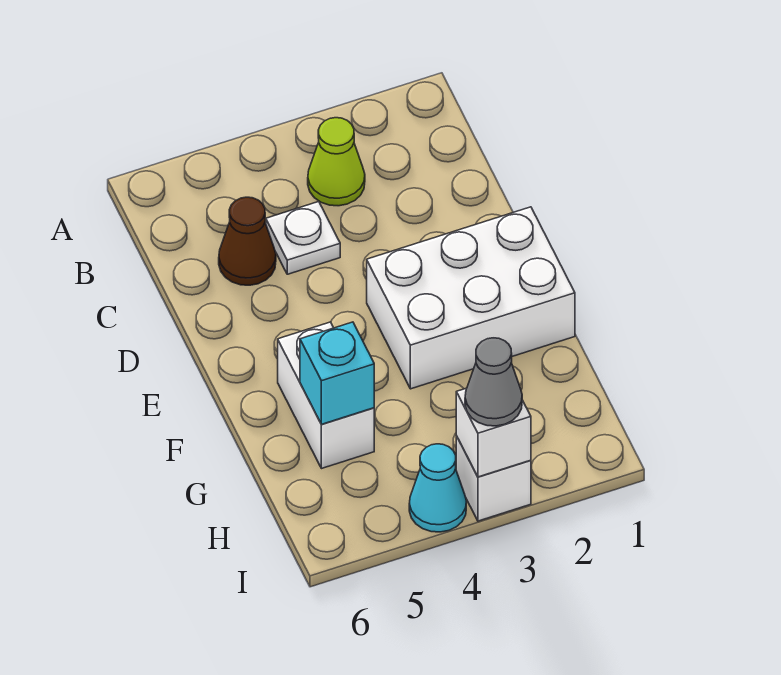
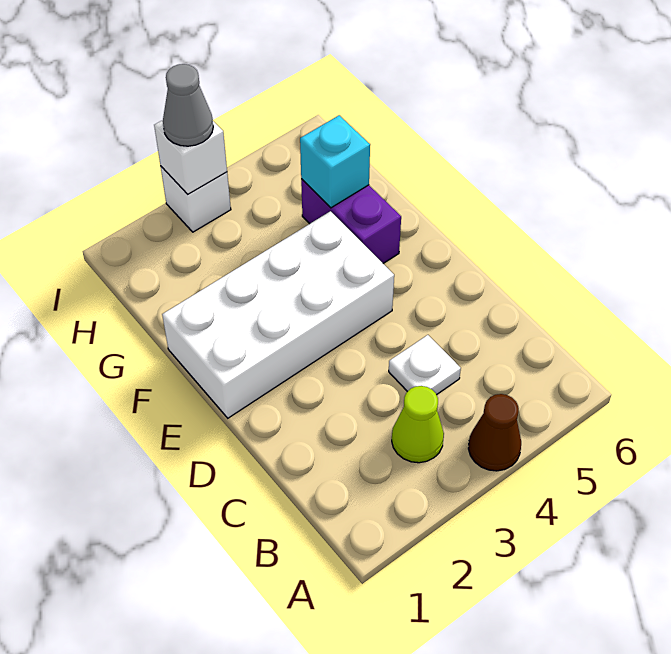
brown 1x1 cone [219,197,276,285] -> brown 1x1 cone moved to [468,394,521,471]
white 2x3 brick [367,207,575,389] -> white 2x4 brick [162,211,394,418]
white 1x2 brick [278,322,374,468] -> purple 1x2 brick [301,179,401,263]
cyan 1x1 cone [409,444,466,532] -> none

